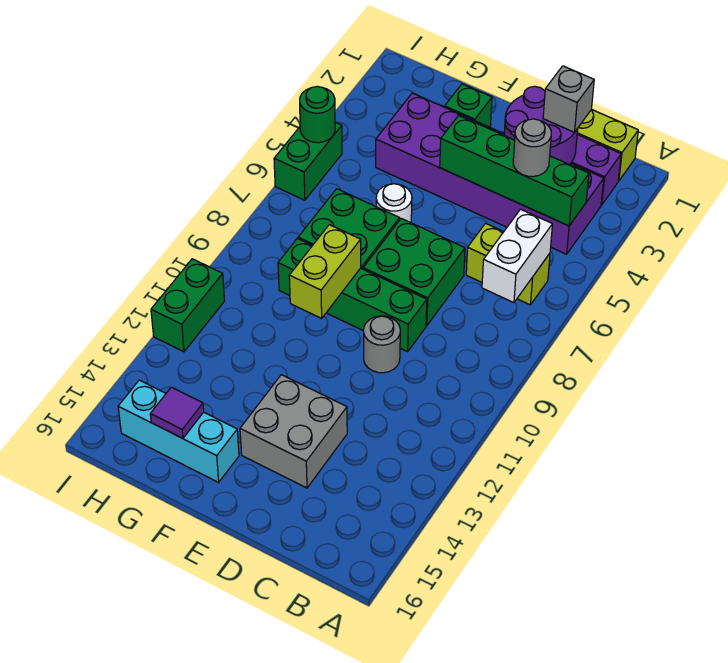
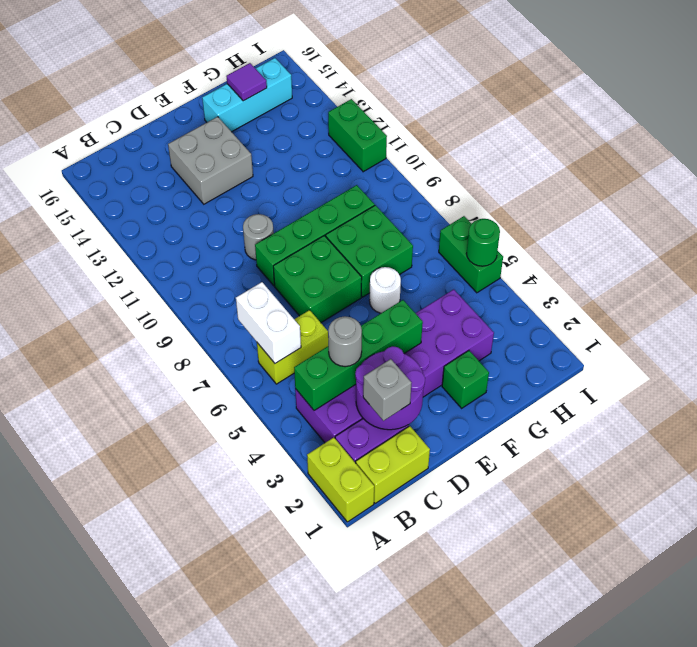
lime 1x2 brick [289,225,361,318] -> lime 1x2 brick moved to [307,438,374,522]

